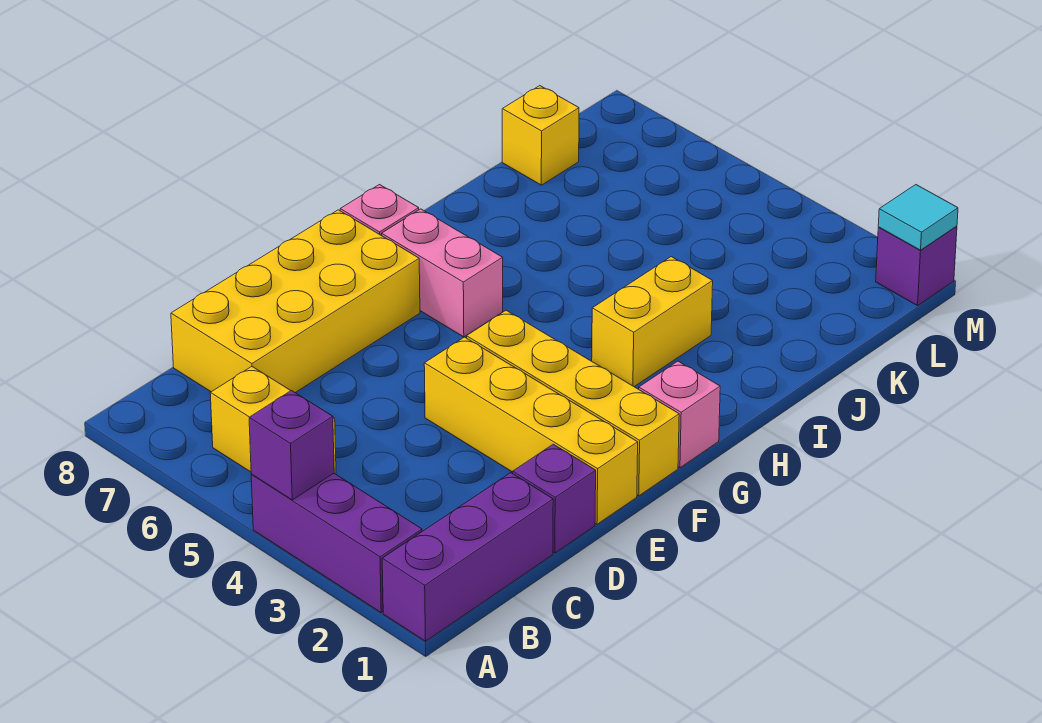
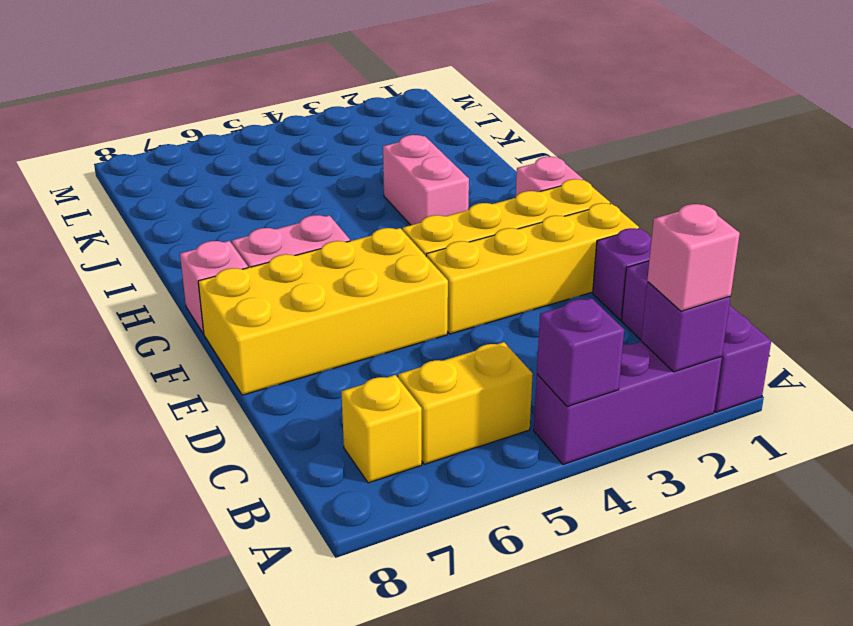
none -> pink 1x1 brick [647,204,740,311]
yellow 2x4 brick [171,210,420,393] -> yellow 2x4 brick turned to [198,228,448,395]
yellow 1x2 brick [592,257,713,387] -> pink 1x2 brick [383,135,469,225]
yellow 1x1 brick [502,86,579,185] -> yellow 1x1 brick moved to [342,375,422,483]
purple 1x1 brick [876,226,957,306] -> purple 1x1 brick moved to [641,282,730,372]
cyan 1x1 tile [878,185,958,250] -> none

